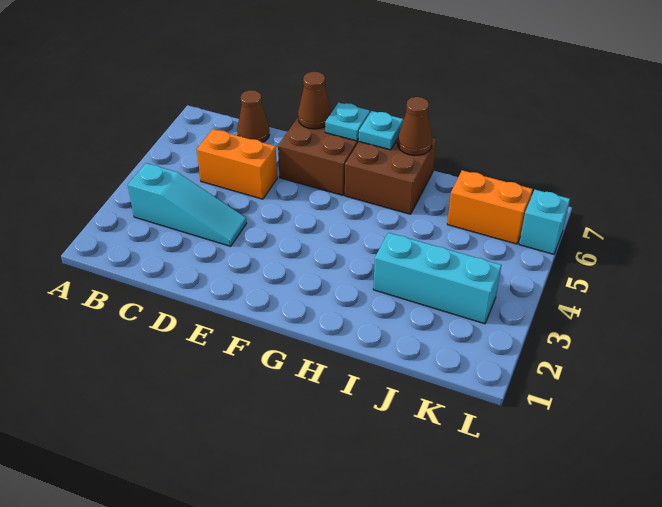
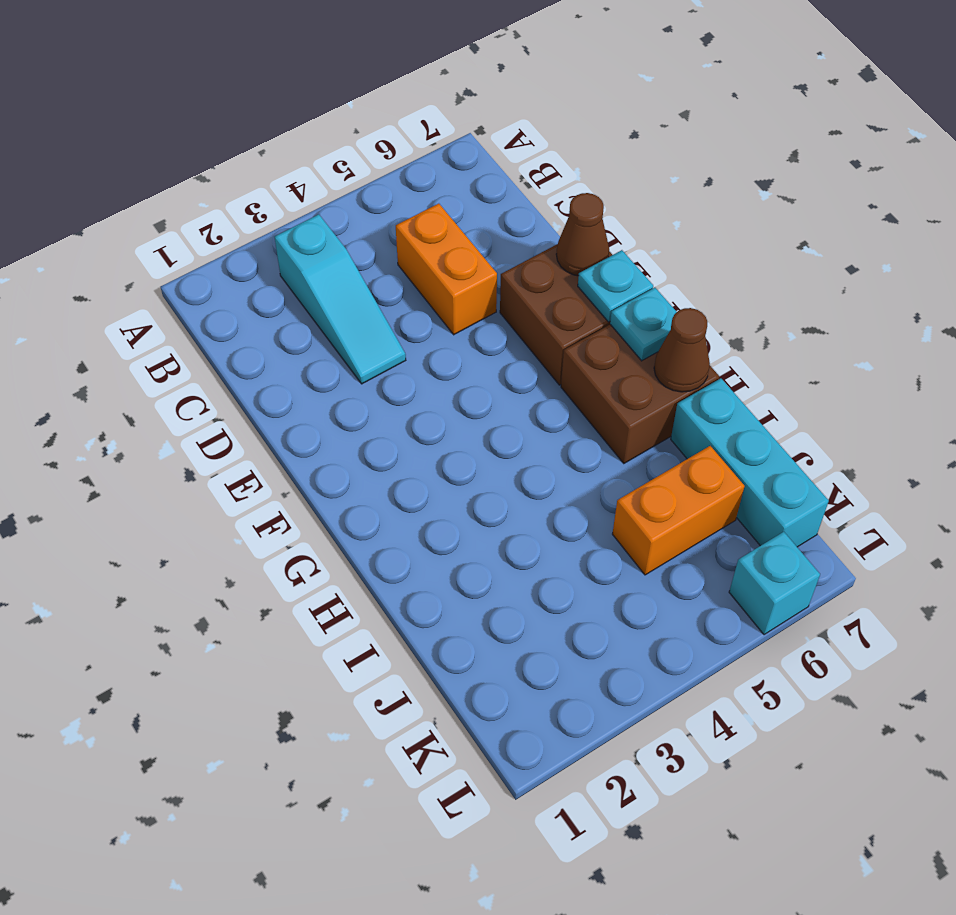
brown 1x1 cone [237,90,269,142] -> none
cyan 1x3 brick [373,233,501,324] -> cyan 1x3 brick moved to [671,378,829,547]
orange 1x2 brick [447,170,533,244] -> orange 1x2 brick turned to [613,446,745,575]

